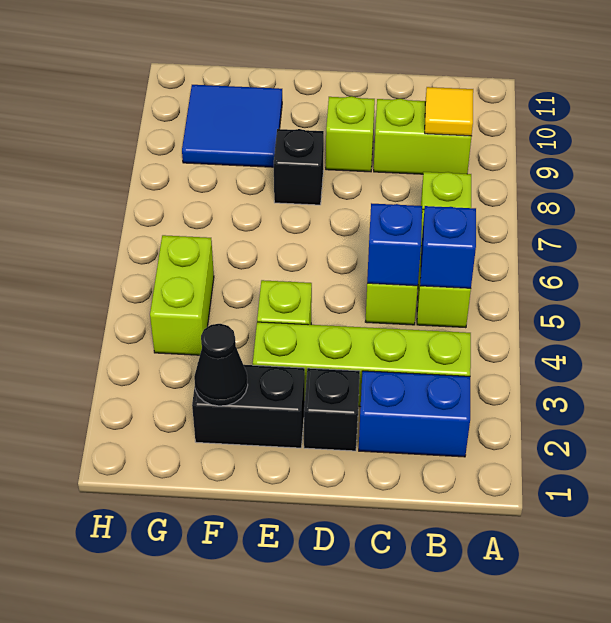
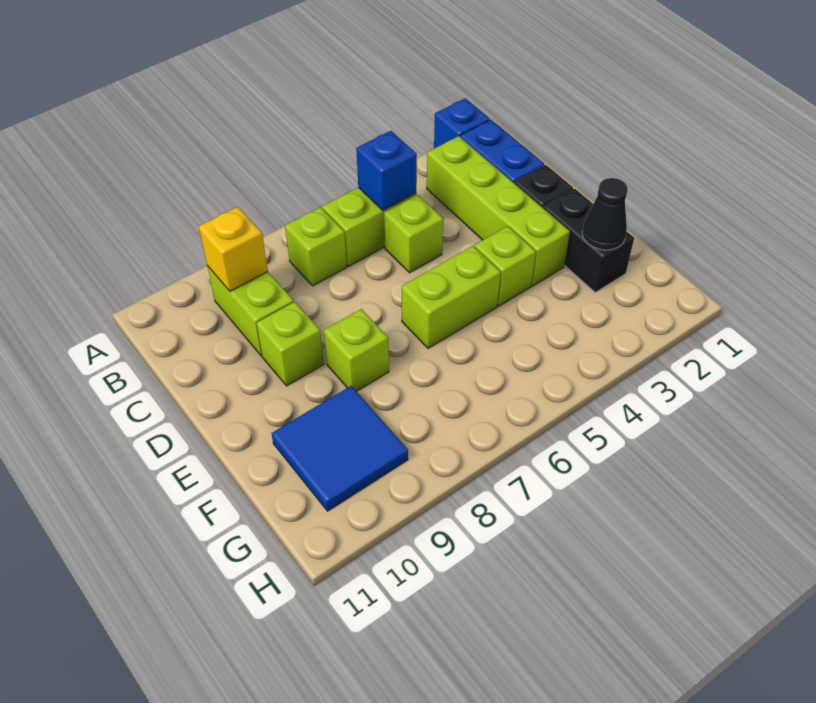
yellow 1x1 tile [425,87,473,136] -> yellow 1x1 brick [199,207,268,291]
blue 1x1 brick [367,203,422,286] -> blue 1x1 brick moved to [434,98,490,148]
black 1x1 brick [274,129,324,205] -> lime 1x1 brick [324,309,389,391]
lime 1x2 brick [150,235,214,355] -> lime 1x2 brick moved to [402,246,501,348]

